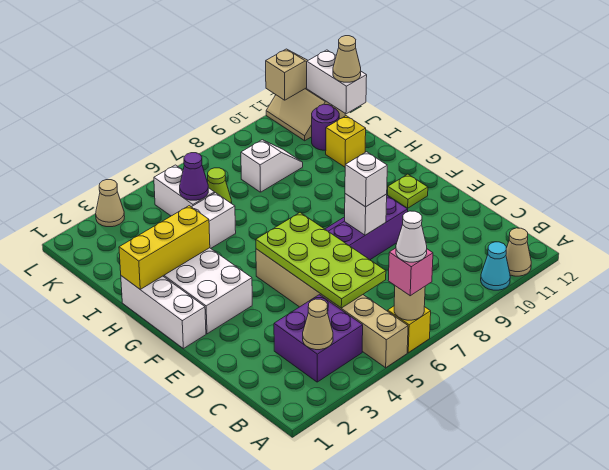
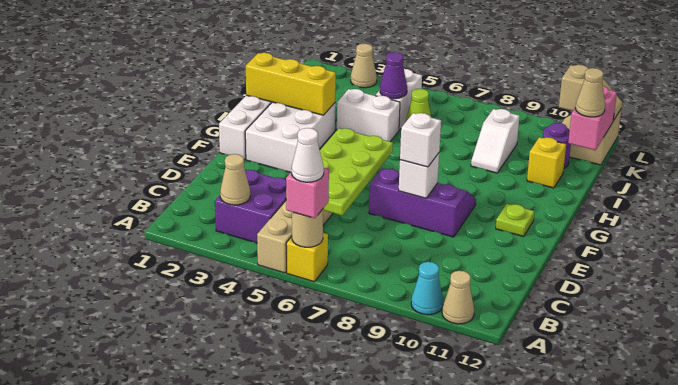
white 1x2 slope [241,140,303,192] -> white 1x2 slope turned to [471,109,520,173]
white 1x2 brick [307,50,367,114] -> pink 1x2 brick [568,86,617,150]

